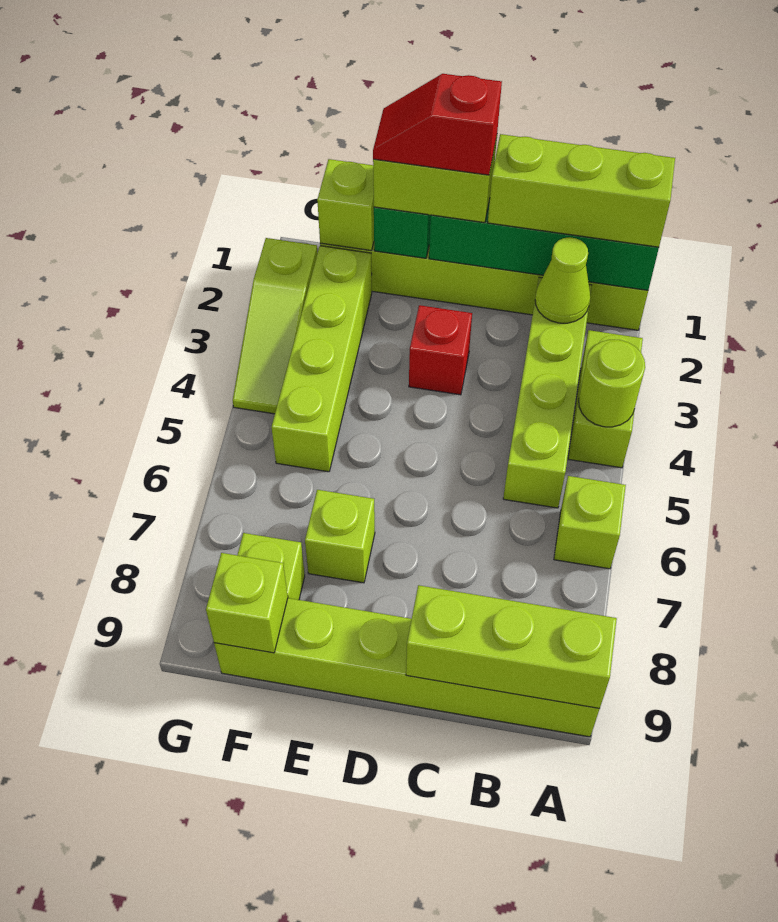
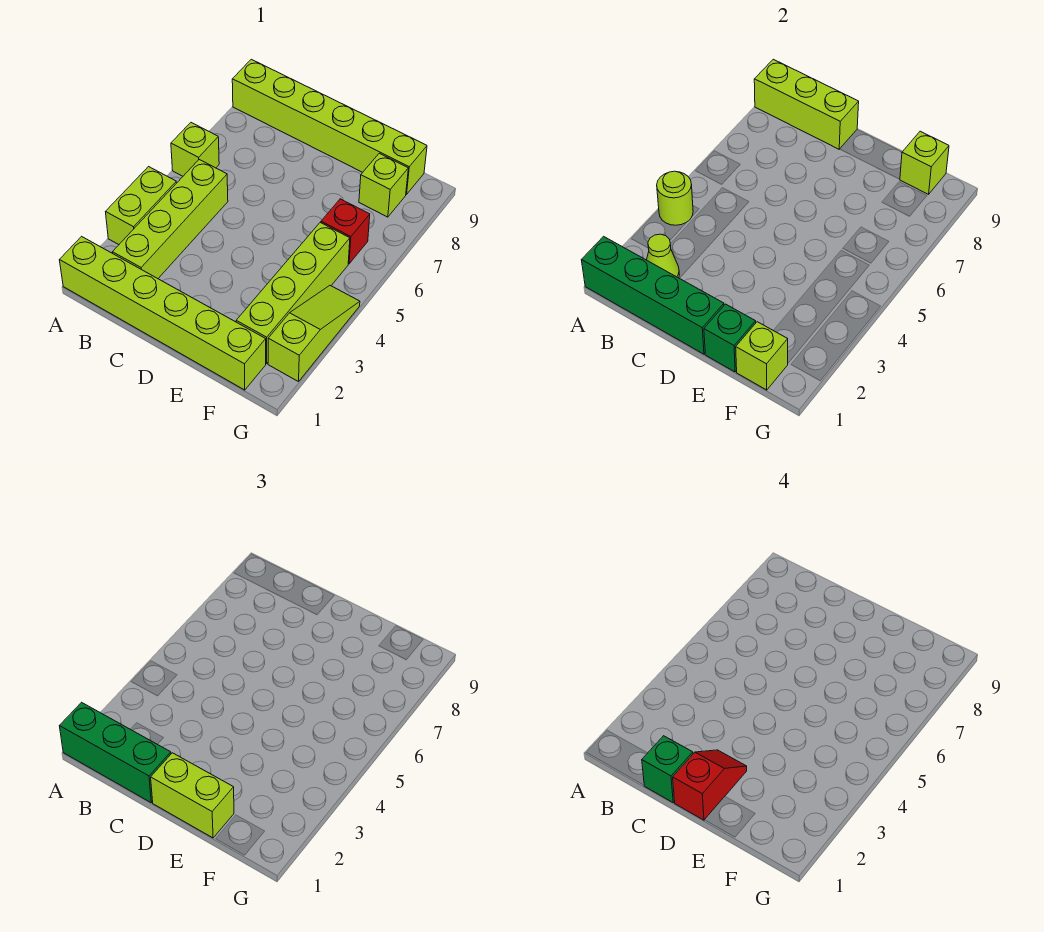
lime 1x3 brick [488,134,675,247] -> green 1x3 brick [60,702,171,802]
none -> green 1x1 brick [642,736,693,802]
red 1x2 slope [373,74,502,175] -> red 1x2 slope turned to [673,750,747,820]
red 1x1 brick [409,305,472,395] -> red 1x1 brick moved to [321,199,370,264]
lime 1x1 brick [305,490,375,583] -> none

